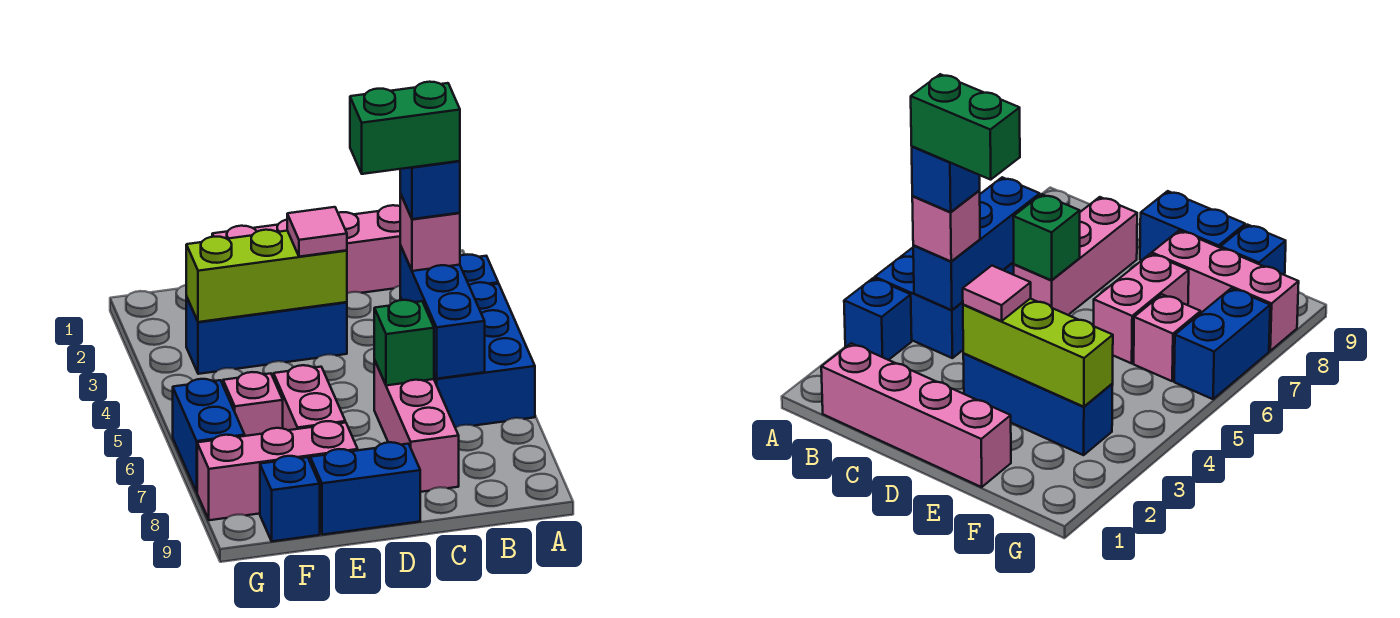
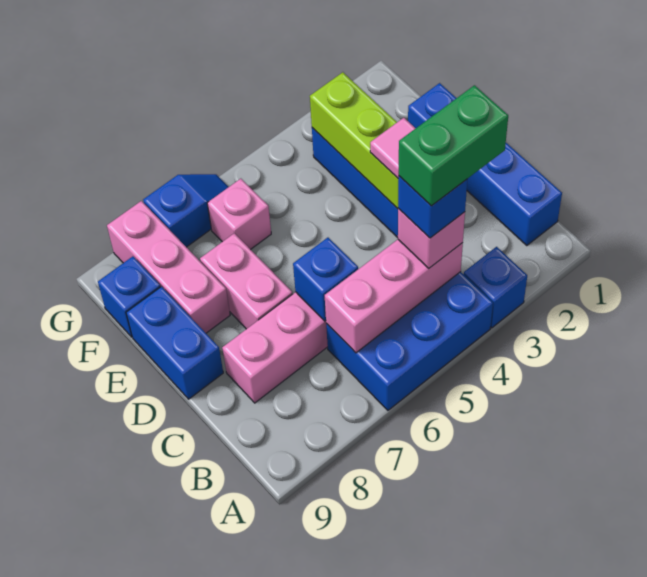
pink 1x4 brick [212,205,400,293] -> blue 1x4 brick [408,83,562,245]
blue 1x3 brick [400,245,485,379] -> pink 1x3 brick [325,240,463,353]
green 1x2 brick [350,82,460,174] -> green 1x2 brick turned to [399,85,508,206]
green 1x1 brick [374,300,434,386] -> blue 1x1 brick [293,238,358,321]
pink 1x2 brick [274,365,345,430] -> pink 1x2 brick turned to [200,233,292,329]
blue 1x2 brick [173,379,245,492] -> blue 1x2 slope [143,174,228,247]

